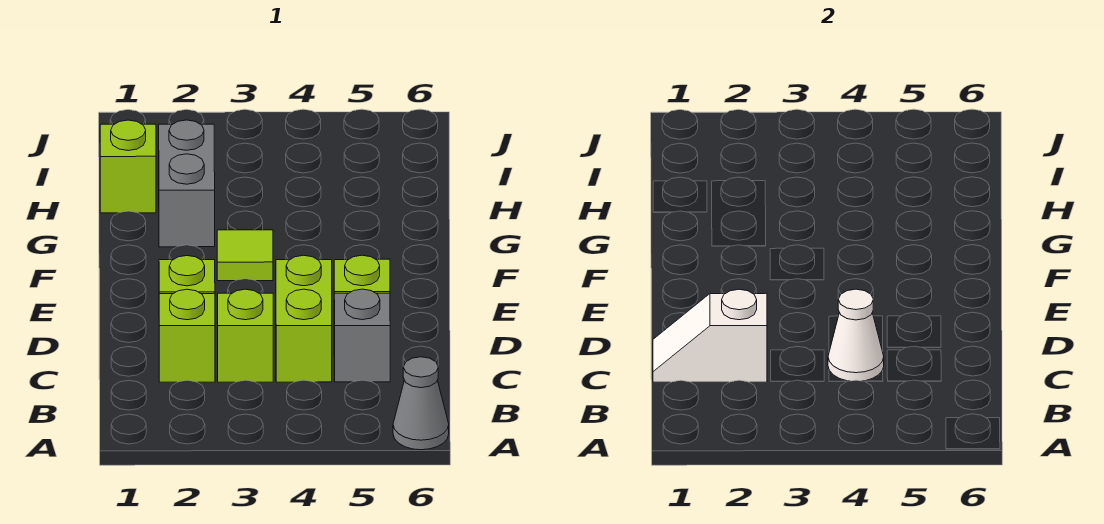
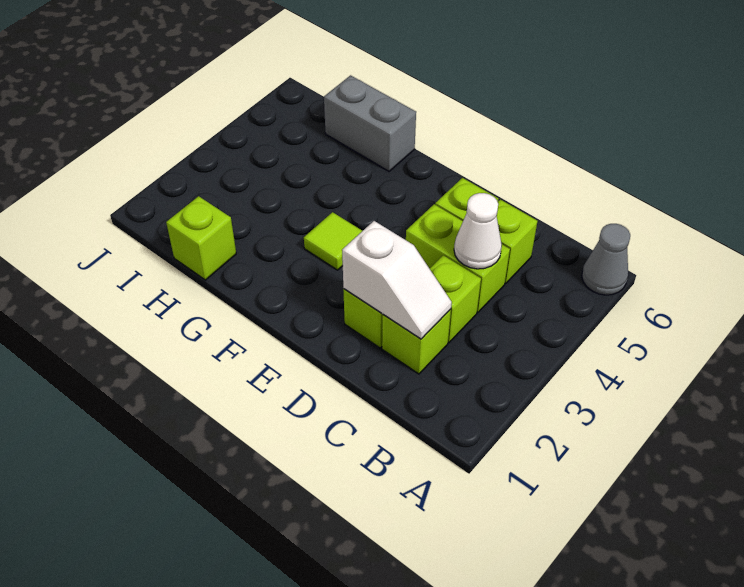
white 1x2 slope [653,289,767,382] -> white 1x2 slope turned to [342,221,452,339]
grey 1x1 brick [334,289,390,382] -> lime 1x1 brick [497,199,538,284]
grey 1x2 brick [159,120,215,247] -> grey 1x2 brick moved to [324,75,416,171]

